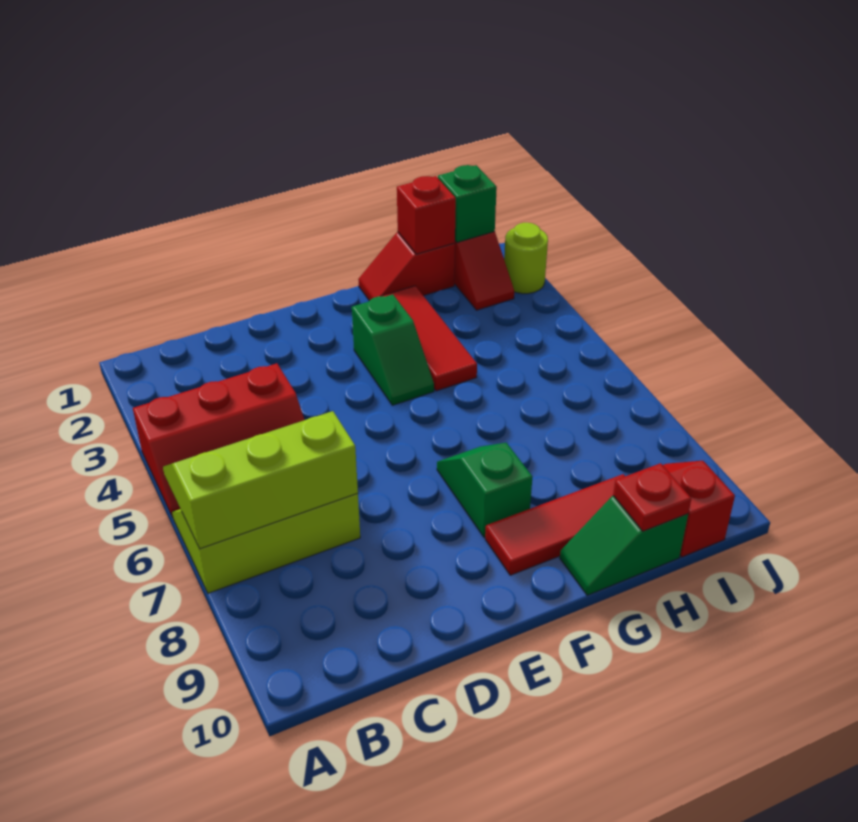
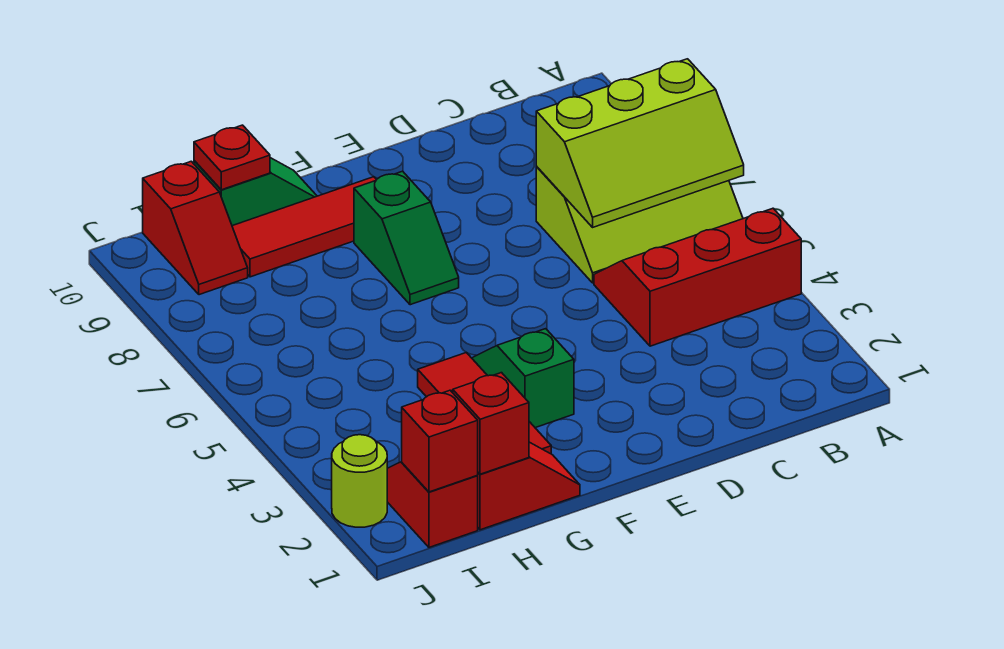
green 1x1 brick [438,165,497,242] -> red 1x1 brick [402,390,478,492]

